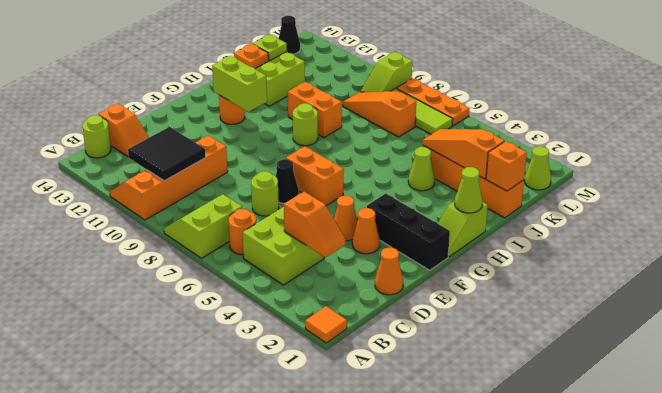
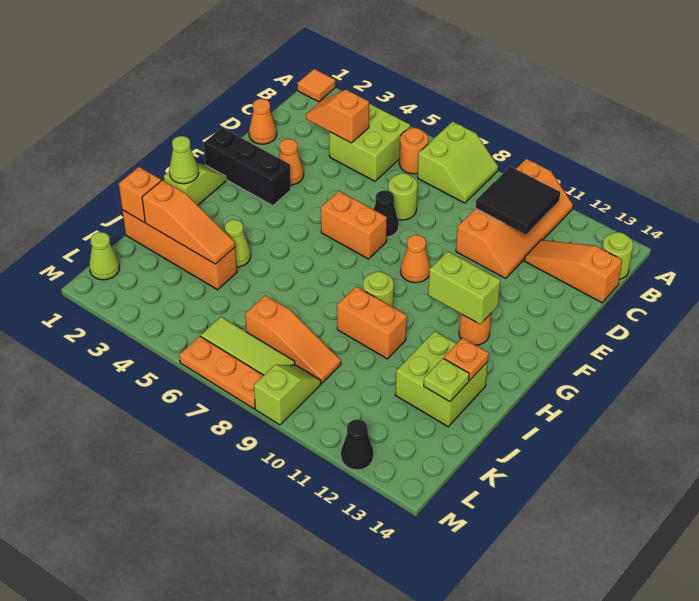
orange 1x2 slope [98,104,149,157] -> orange 1x3 slope [524,240,622,303]
orange 1x1 cone [334,196,358,241] -> orange 1x1 cone moved to [401,235,430,283]
black 1x1 cone [279,16,300,54] -> black 1x1 cone moved to [341,419,373,470]

